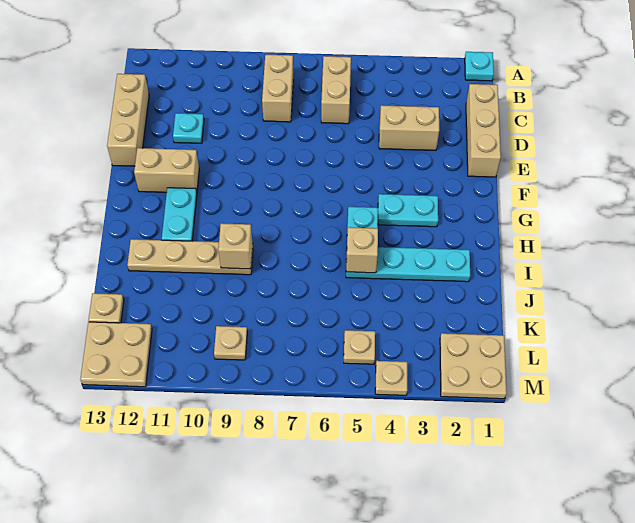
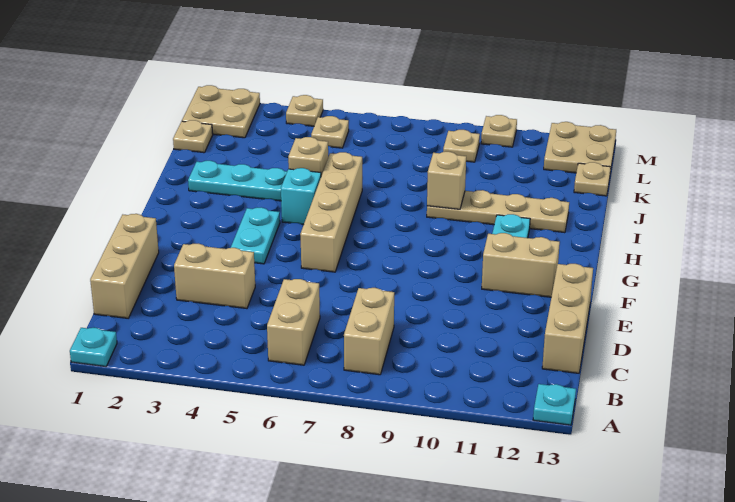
cyan 1x1 plate [173,113,204,143] -> cyan 1x1 plate moved to [533,384,576,425]
none -> tan 1x4 brick [300,152,362,272]
cyan 1x2 plate [378,194,438,227] -> cyan 1x2 plate turned to [231,207,280,264]
none -> tan 1x1 plate [173,120,213,153]
none -> tan 1x1 plate [481,115,517,147]

